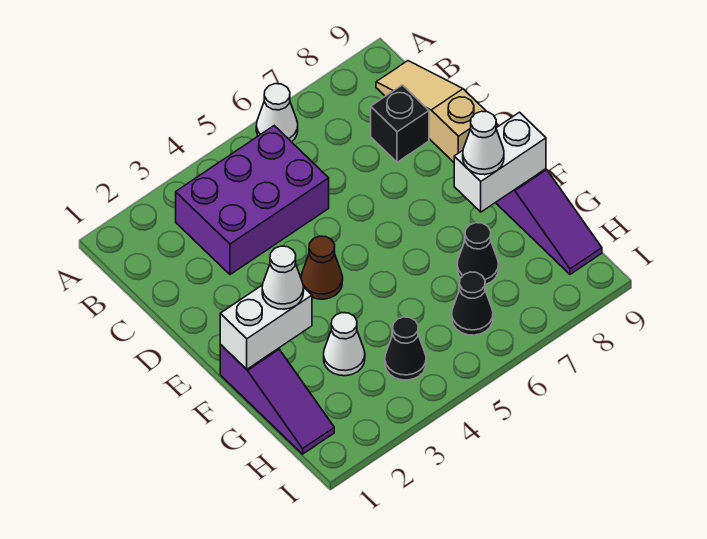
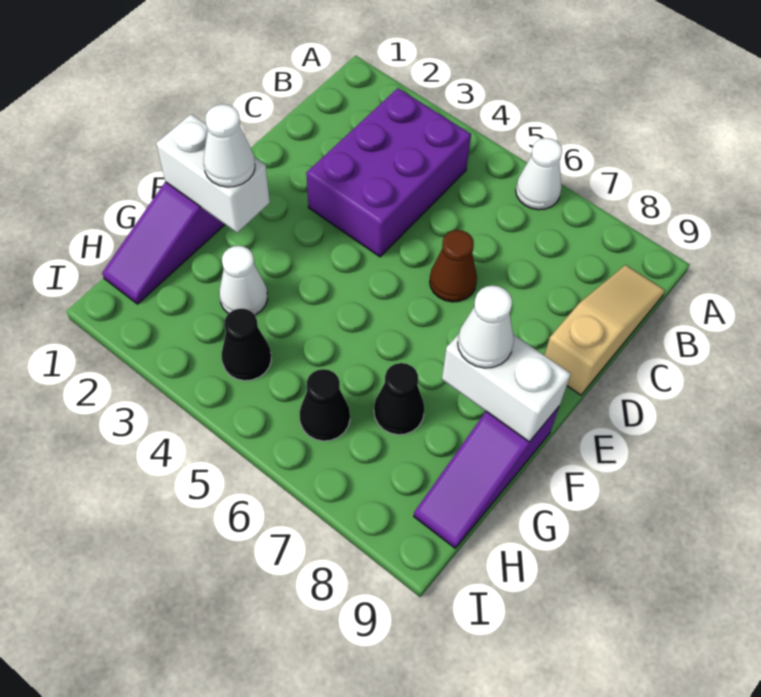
purple 2x3 brick [176,126,329,275] -> purple 2x3 brick turned to [306,88,471,257]
black 1x1 brick [371,85,429,162] -> none
brown 1x1 cone [301,236,343,299] -> brown 1x1 cone moved to [430,230,477,302]

